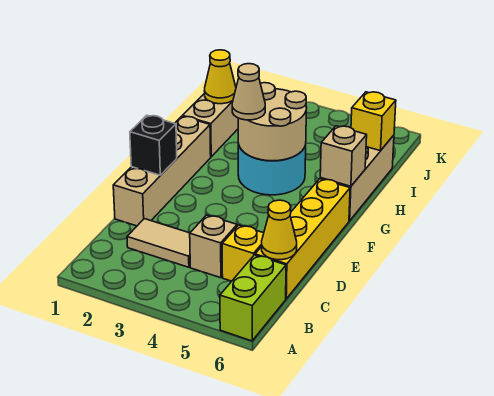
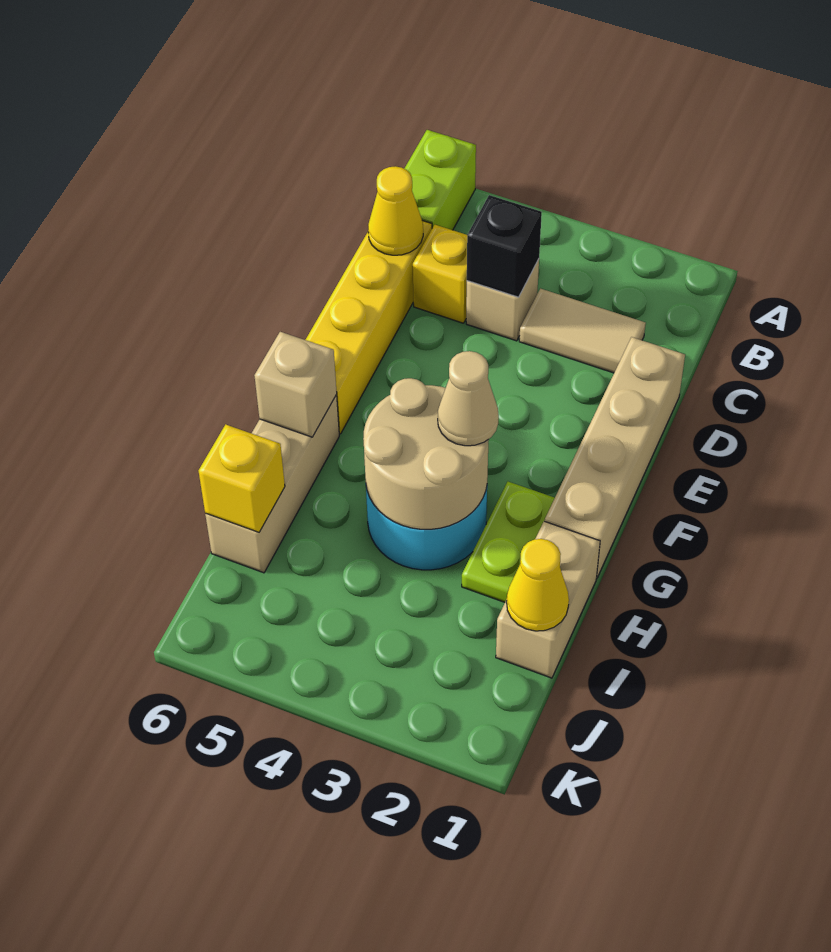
black 1x1 brick [130,115,177,175] -> black 1x1 brick moved to [467,195,542,297]
none -> lime 1x2 plate [462,482,555,602]

